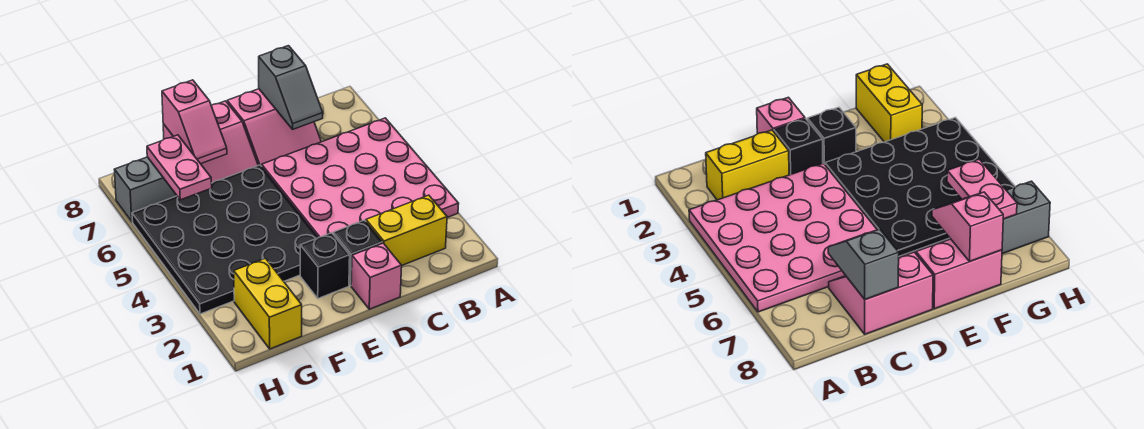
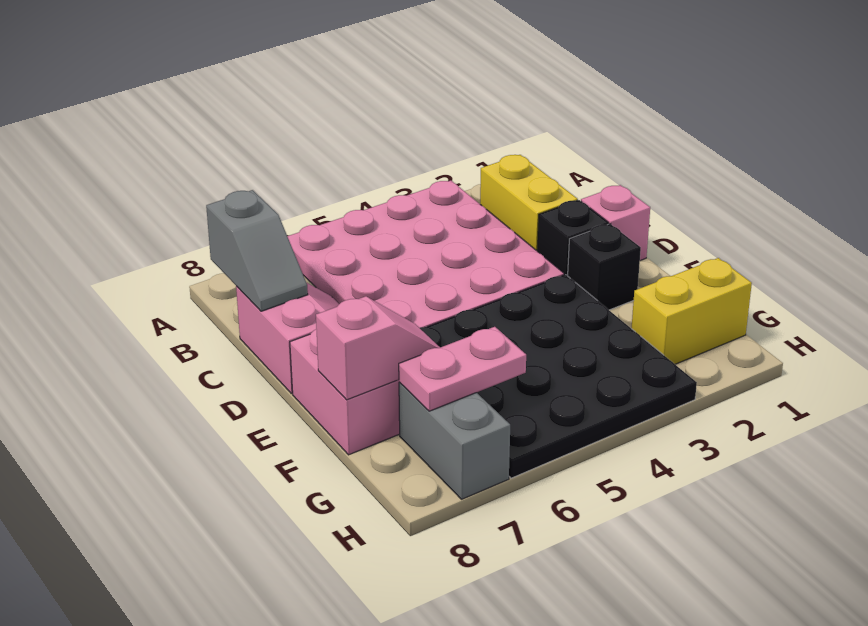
grey 1x2 slope [259,46,323,129] -> grey 1x2 slope turned to [206,190,308,311]

